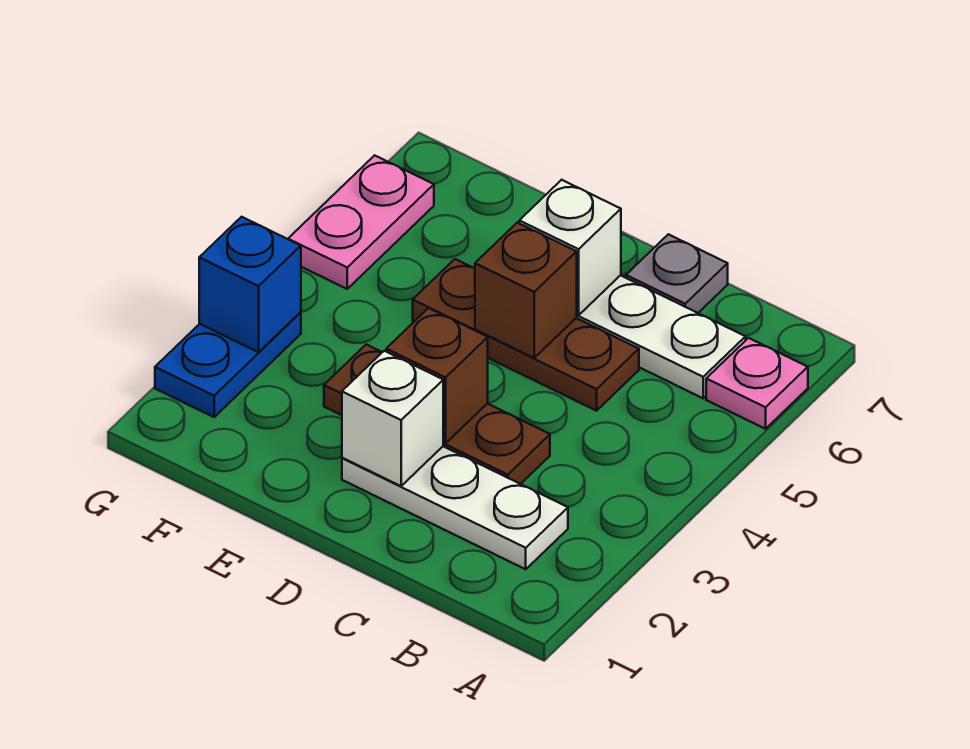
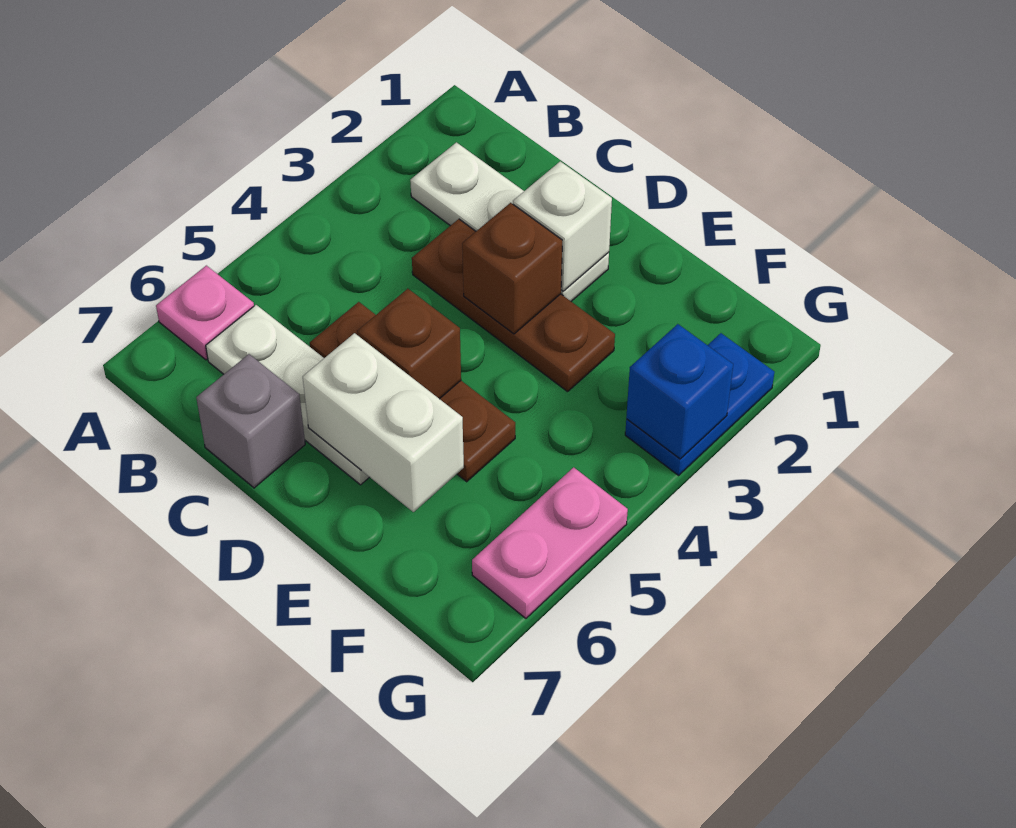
grey 1x1 plate [626,234,728,313] -> grey 1x1 brick [196,354,305,488]
white 1x1 brick [519,180,621,315] -> white 1x2 brick [303,333,464,512]

